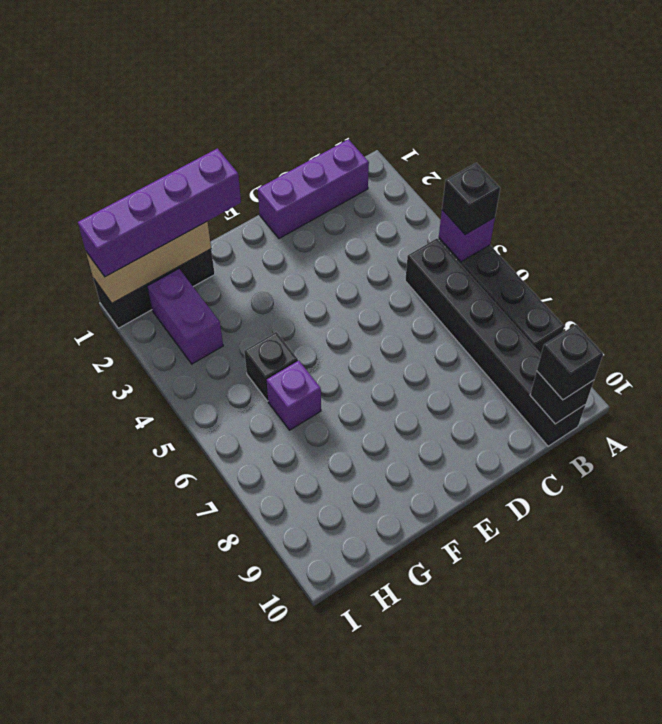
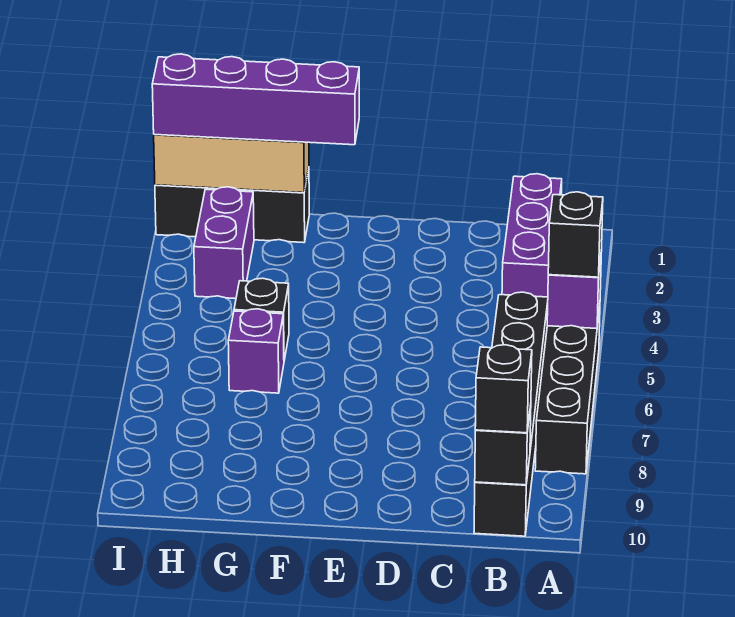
purple 1x3 brick [258,139,369,238] -> purple 1x3 brick turned to [502,174,562,297]

